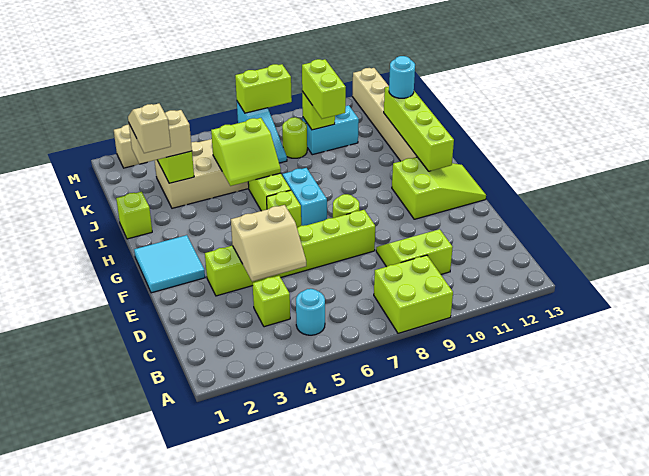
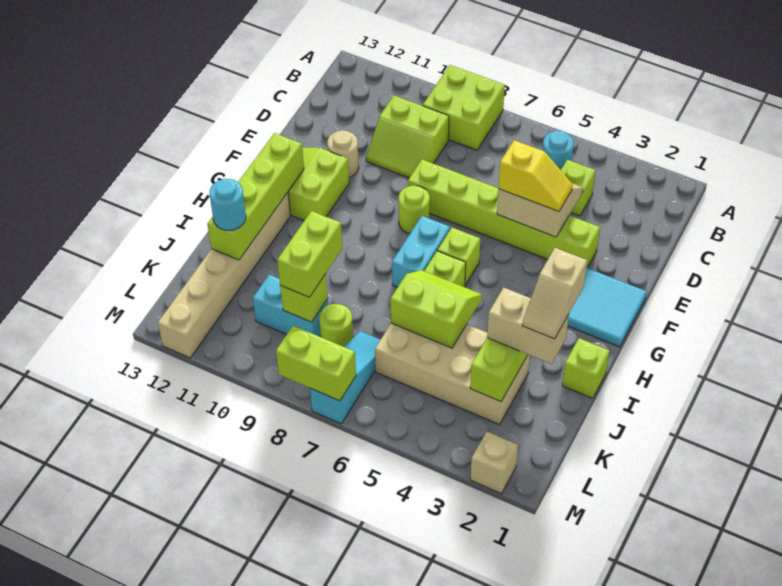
none -> yellow 1x2 slope [498,140,573,212]
none -> tan 1x1 round brick [327,130,359,177]

